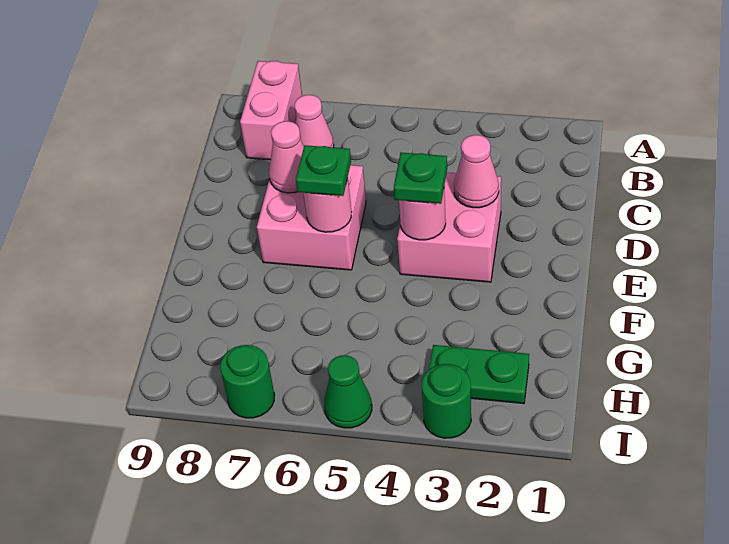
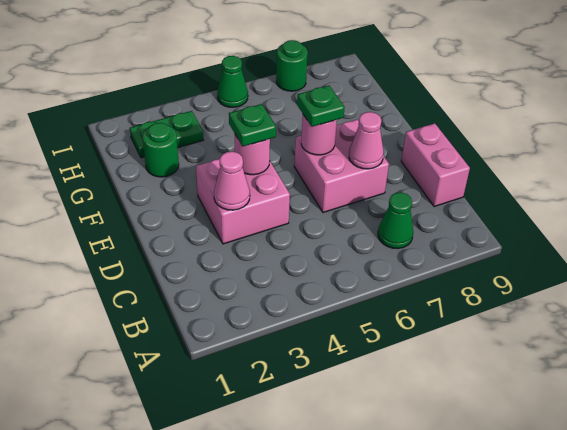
pink 1x2 brick [240,61,302,160] -> pink 1x2 brick moved to [401,123,470,207]
pink 1x1 cone [294,95,334,147] -> green 1x1 cone [378,192,413,248]
green 1x1 round brick [422,364,471,438] -> green 1x1 round brick moved to [143,123,179,177]

